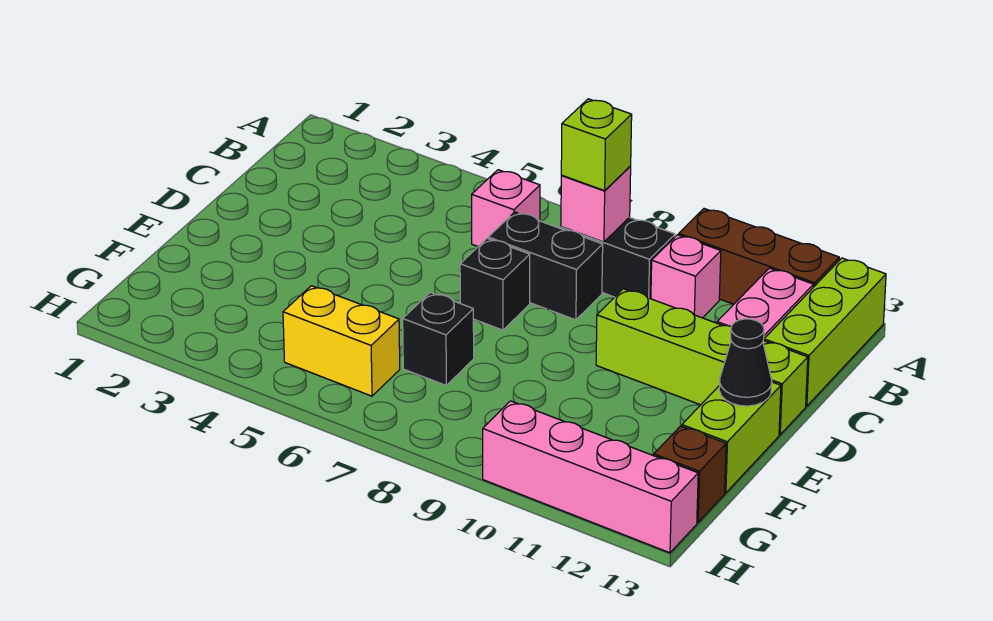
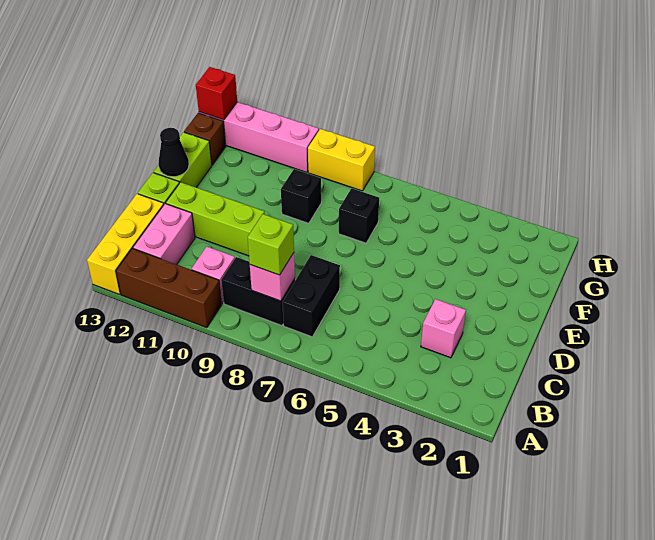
lime 1x3 brick [764,258,886,406] -> yellow 1x3 brick [87,194,164,294]
pink 1x1 brick [472,170,540,246] -> pink 1x1 brick moved to [421,299,466,358]
black 1x2 brick [488,212,603,320] -> black 1x2 brick turned to [282,255,340,337]
black 1x1 brick [460,239,530,330] -> black 1x1 brick moved to [281,169,321,223]
yellow 1x2 brick [283,286,400,396] -> yellow 1x2 brick moved to [308,129,375,191]
none -> red 1x1 brick [196,67,237,120]

